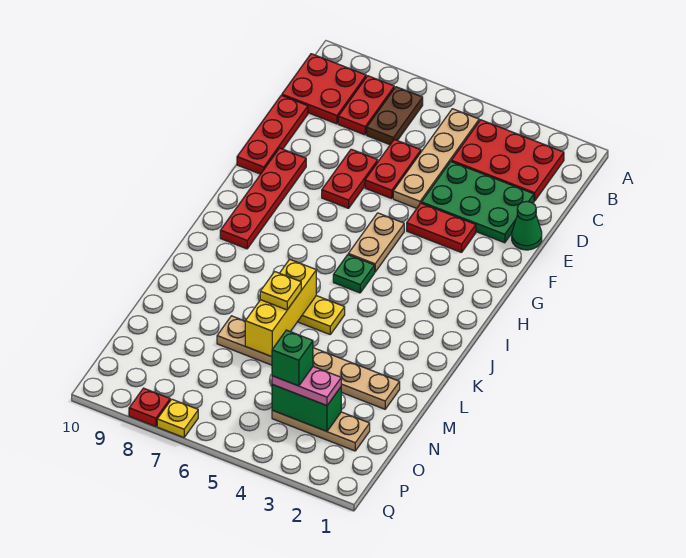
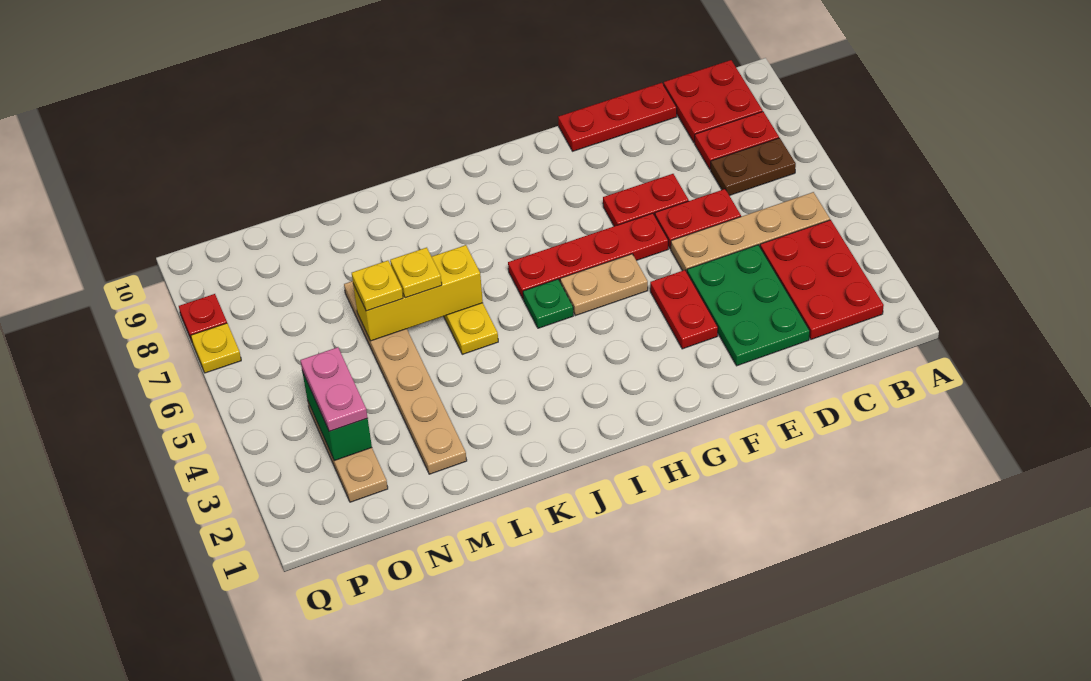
green 1x1 cone [512,202,542,250] -> none
red 1x4 plate [220,148,306,249] -> red 1x4 plate moved to [508,213,668,298]
none -> yellow 1x1 plate [352,261,403,311]
green 1x1 brick [272,330,313,386] -> none

